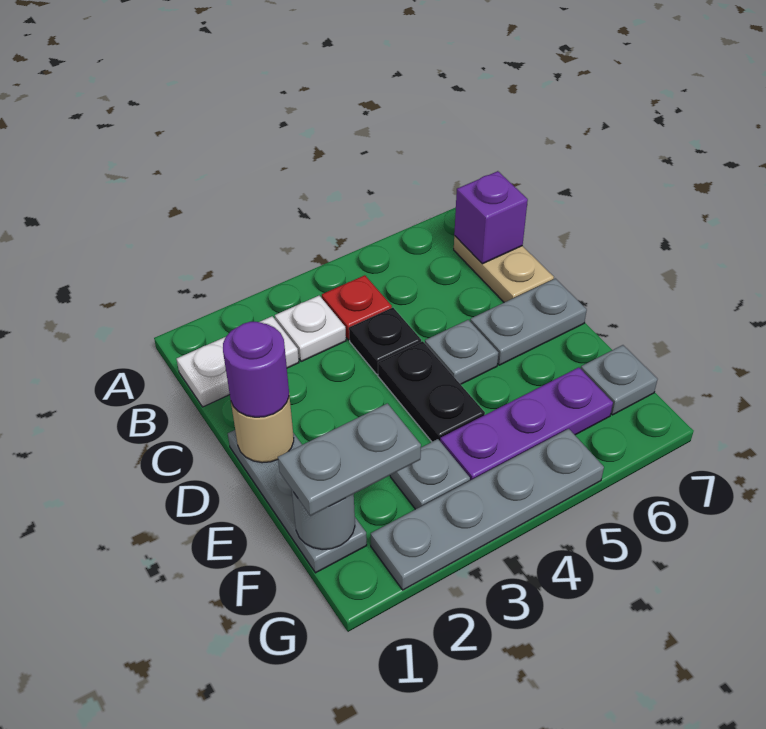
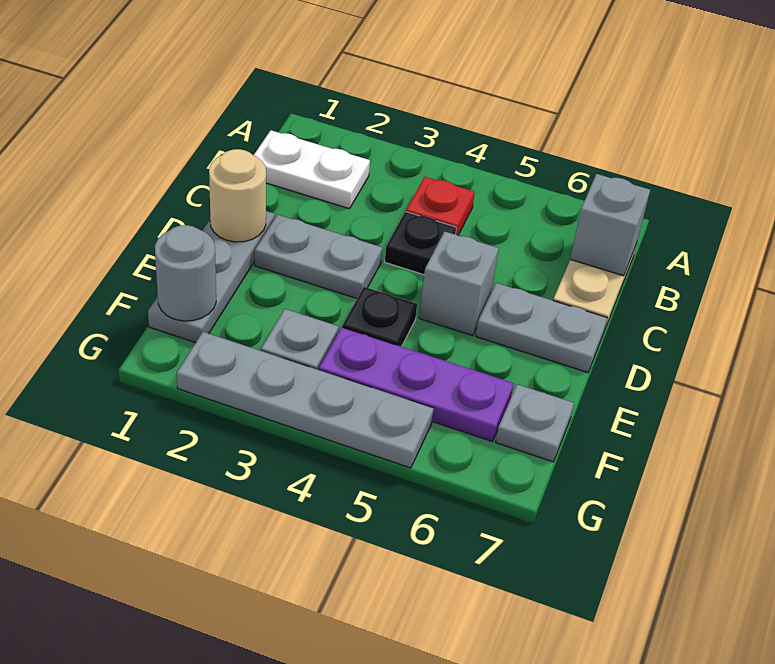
white 1x1 plate [275,296,346,361] -> none
purple 1x1 brick [454,171,528,264] -> grey 1x1 brick [570,174,650,276]
purple 1x1 round brick [223,322,289,417] -> none
black 1x2 plate [378,341,485,442] -> black 1x1 plate [342,287,417,347]
grey 1x1 plate [425,320,498,384] -> grey 1x1 brick [419,231,499,336]
grey 1x2 plate [278,403,421,516] -> grey 1x2 plate moved to [255,215,382,298]

